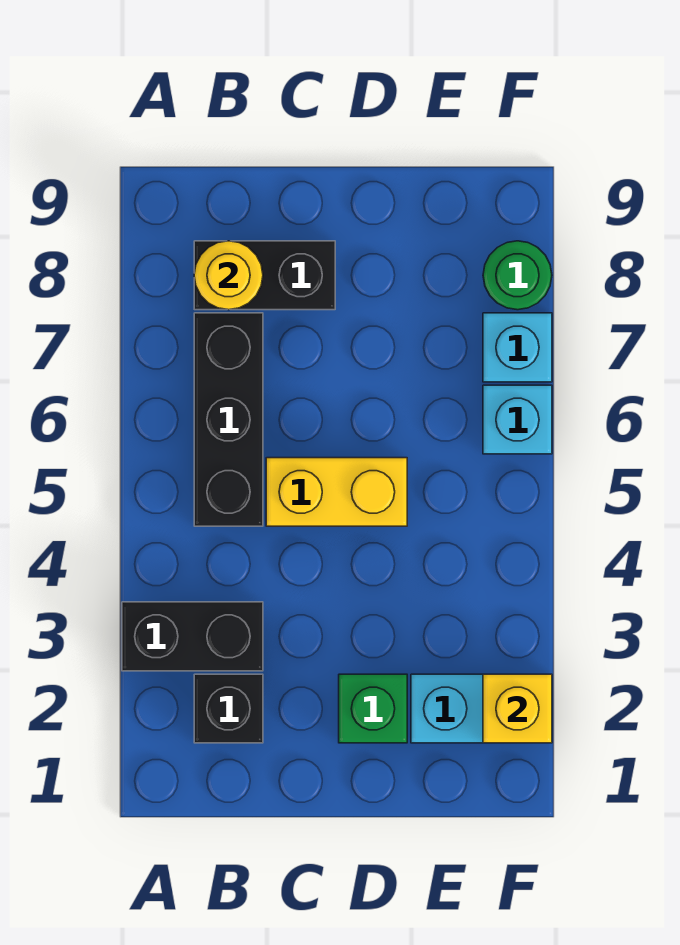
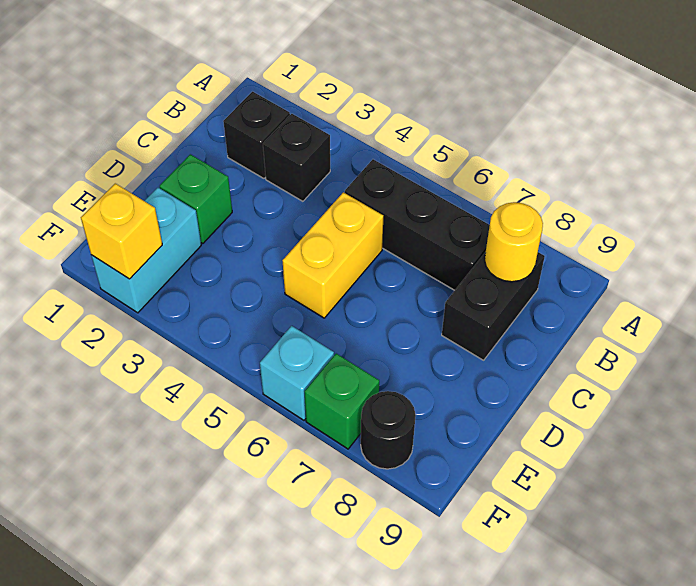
black 1x2 brick [122,602,263,671] -> black 1x1 brick [263,114,330,201]
cyan 1x1 brick [483,313,552,382] -> green 1x1 brick [305,354,379,449]
green 1x1 round brick [483,241,552,310] -> black 1x1 round brick [361,391,416,469]

